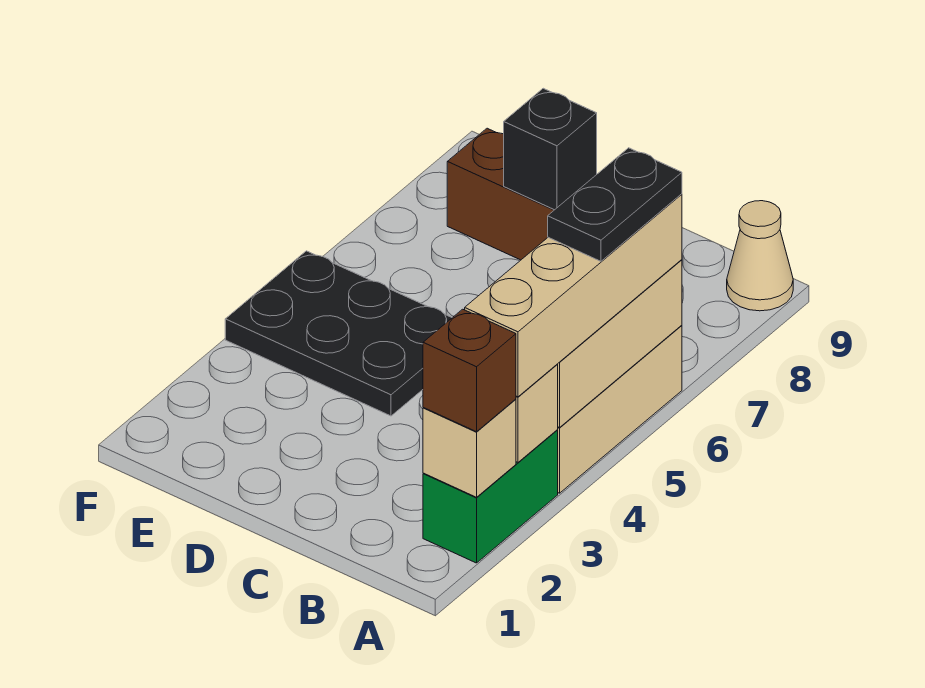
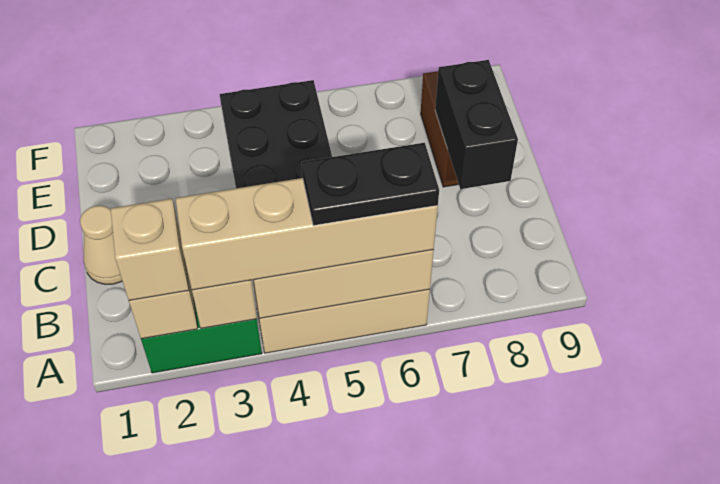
brown 1x1 brick [423,309,516,432] -> tan 1x1 brick [111,199,189,300]
tan 1x1 cone [727,201,793,311] -> tan 1x1 cone moved to [80,206,122,284]
black 1x1 brick [504,88,597,210] -> black 1x2 brick [435,60,518,189]

